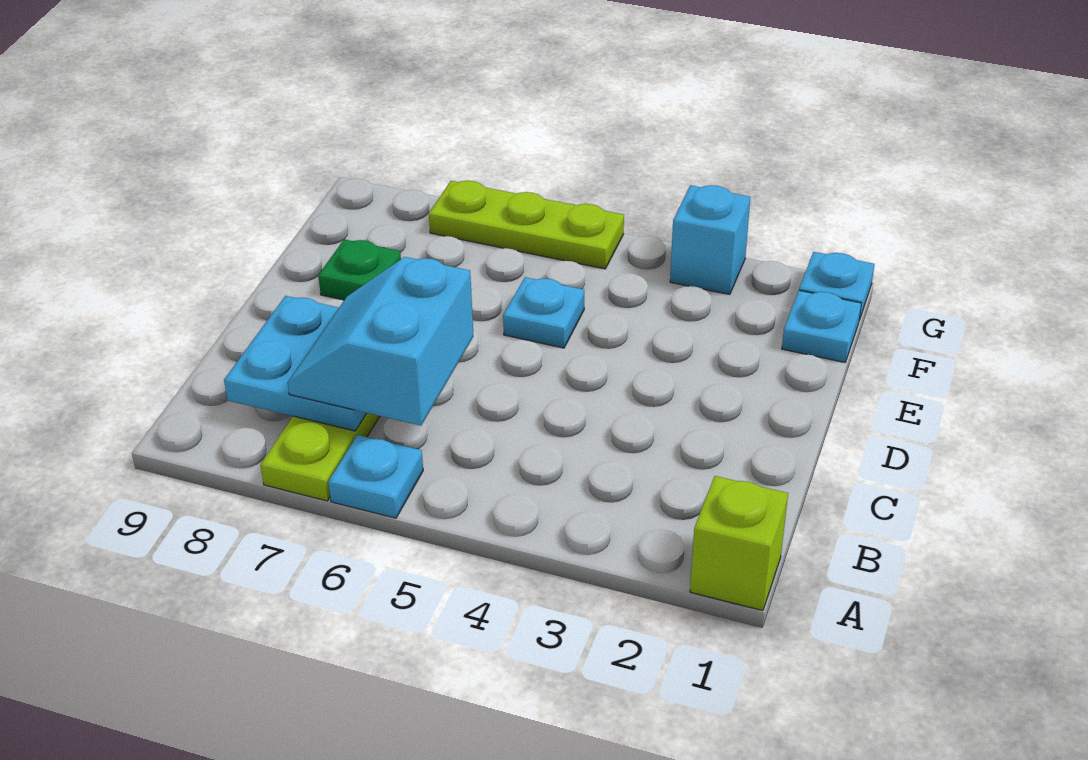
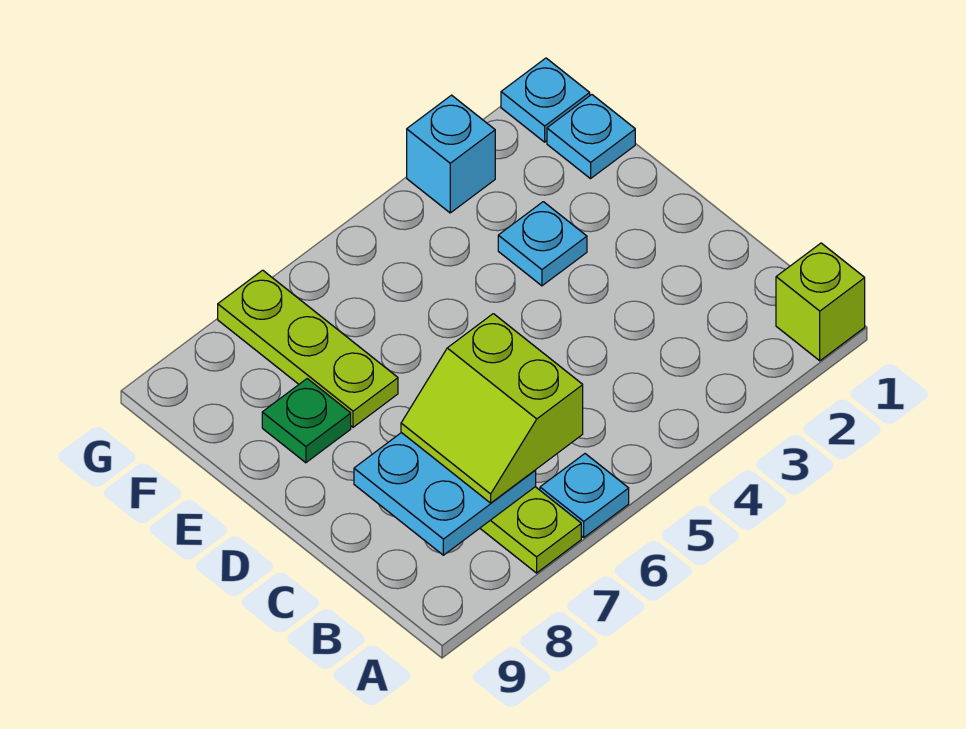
cyan 2x2 slope [288,257,474,426] -> lime 2x2 slope [401,314,583,503]
cyan 1x1 plate [503,277,584,348] -> cyan 1x1 plate moved to [498,202,587,286]
lime 1x3 plate [429,181,624,269] -> lime 1x3 plate turned to [218,270,398,427]

